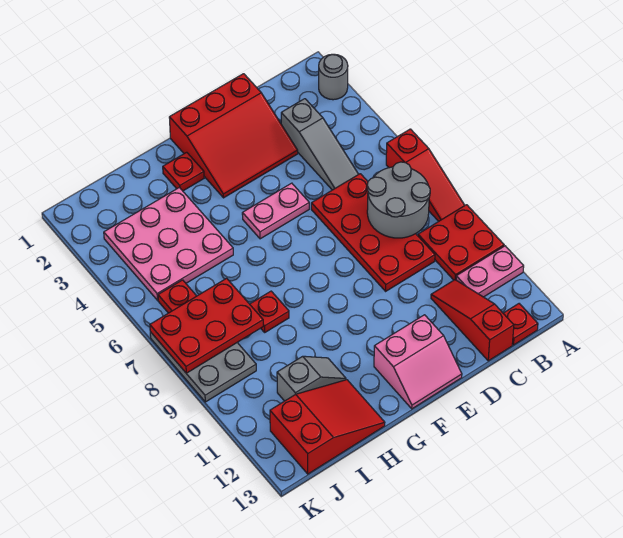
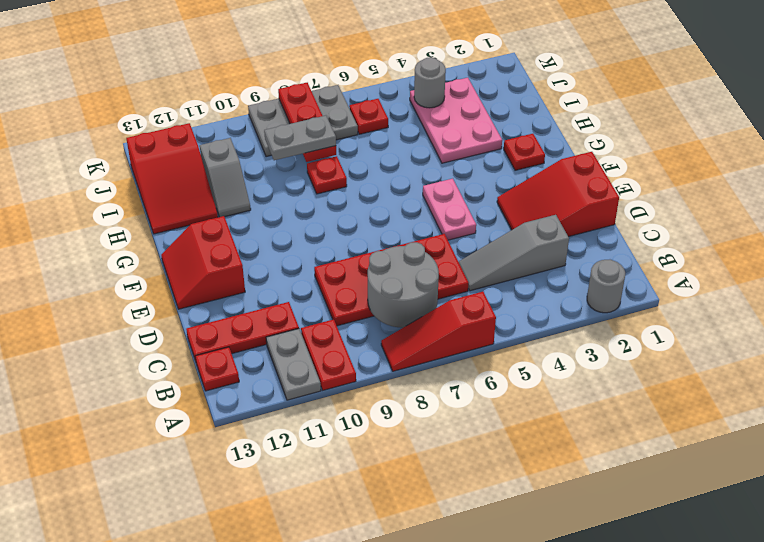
red 2x2 plate [418,205,504,280] -> red 1x2 plate [301,319,356,390]
pink 1x2 plate [456,246,524,297] -> grey 1x2 plate [266,329,321,400]
red 1x3 slope [431,280,514,361] -> red 1x3 plate [186,302,299,361]
red 3x3 slope [169,74,298,198] -> red 2x3 slope [497,152,619,237]
pink 2x2 slope [374,315,462,409] -> red 2x2 slope [161,216,245,309]
pink 3x3 plate [104,187,233,300] -> pink 2x3 plate [410,78,502,163]
red 2x3 plate [150,278,263,373] -> red 1x3 plate [278,83,336,162]
none -> grey 1x2 plate [264,116,336,160]
none -> grey 1x1 round brick [414,57,446,108]

